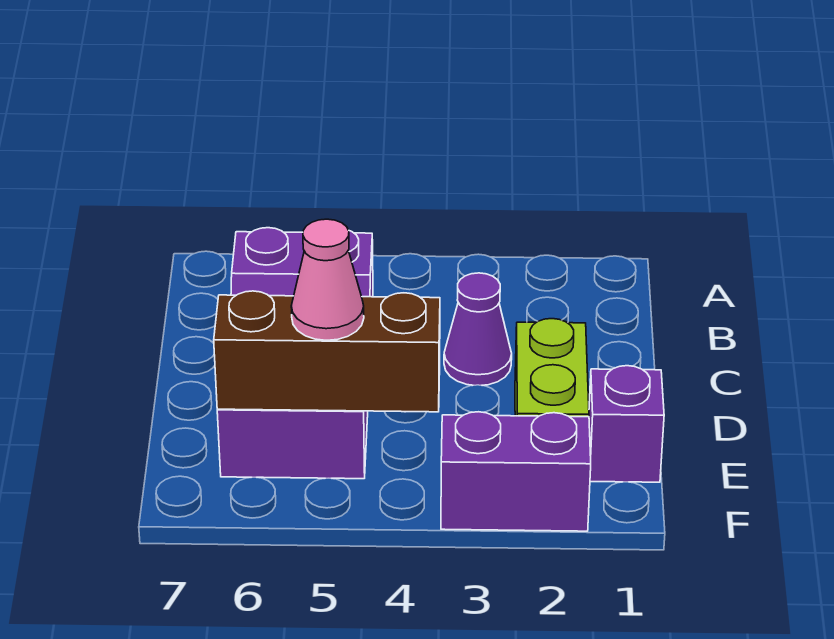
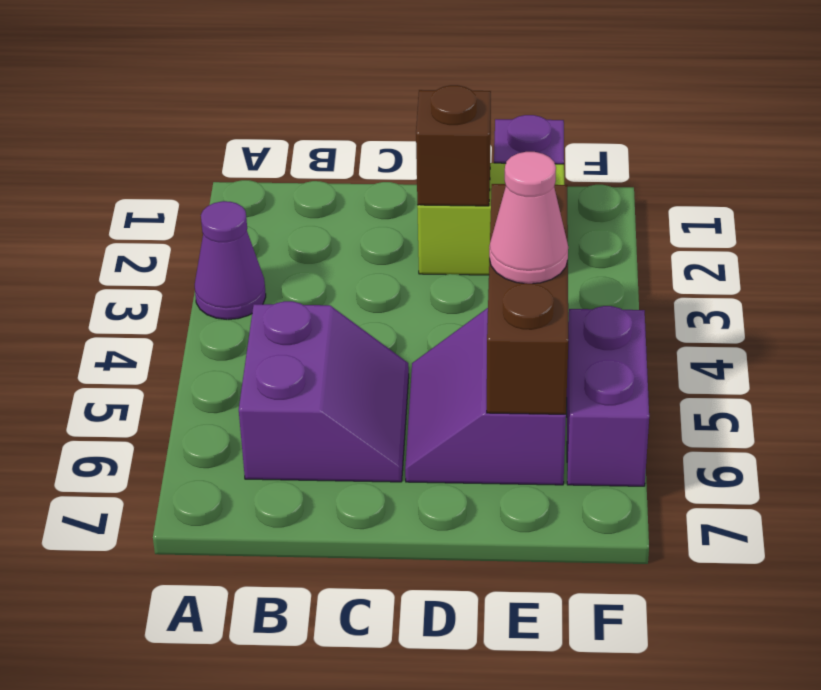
purple 1x1 cone [444,273,512,385] -> purple 1x1 cone moved to [195,201,266,320]
none -> brown 1x1 brick [416,85,491,206]
purple 1x2 brick [441,412,591,531] -> purple 1x2 brick moved to [567,306,649,486]

